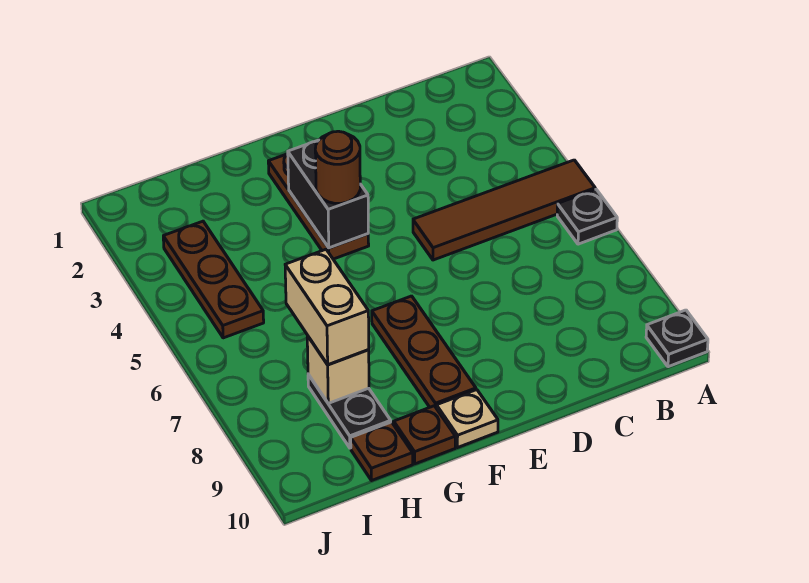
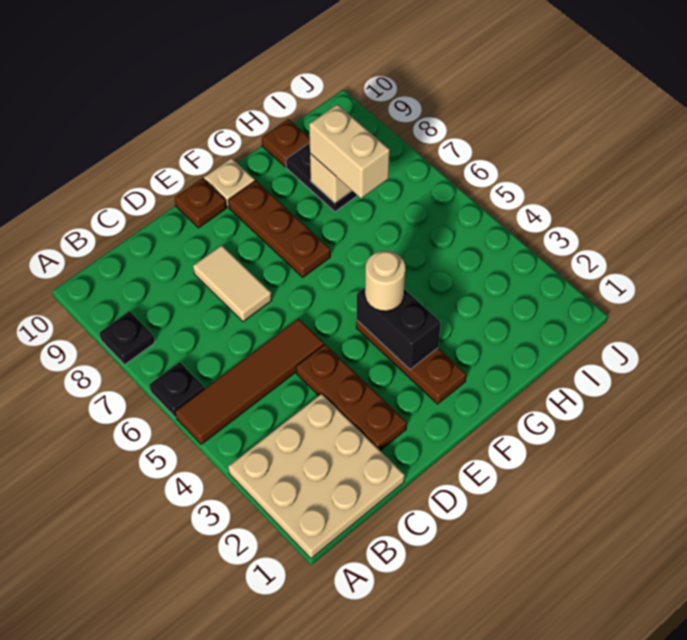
none -> tan 3x3 plate [228,394,405,558]
black 1x1 plate [646,310,708,367] -> black 1x1 plate moved to [99,311,155,365]
none -> tan 1x2 tile [193,245,272,322]
brown 1x1 round brick [315,131,360,203] -> tan 1x1 round brick [365,251,405,311]
brown 1x1 plate [394,406,455,464] -> brown 1x1 plate moved to [174,178,226,228]
brown 1x3 plate [163,221,264,338] -> brown 1x3 plate moved to [296,344,407,450]

